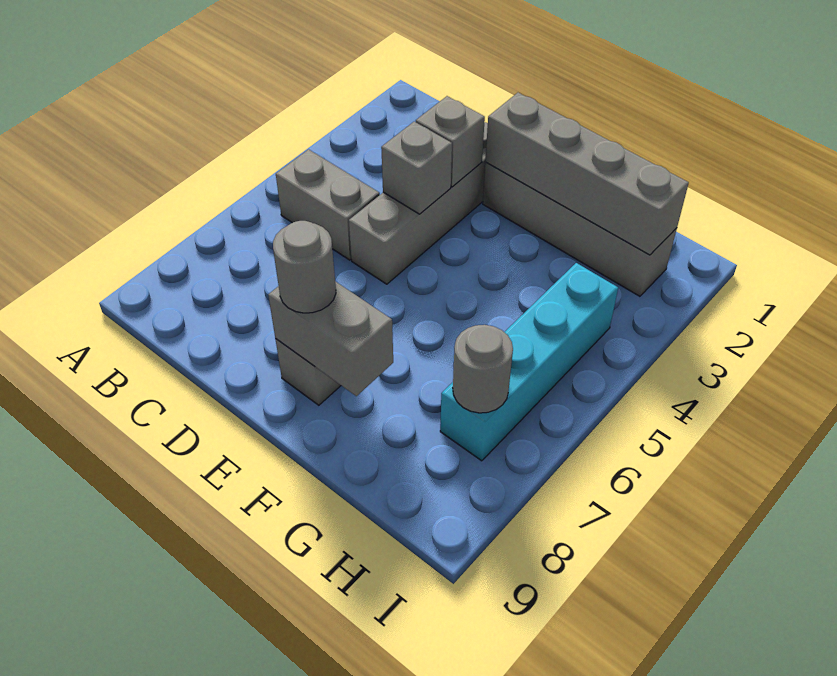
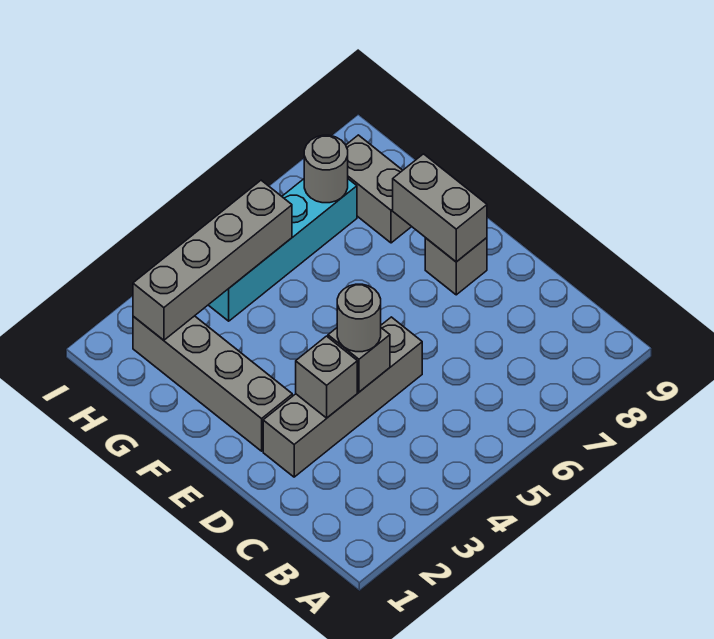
grey 1x2 brick [276,149,380,260] -> grey 1x2 brick moved to [346,135,412,243]
grey 1x4 brick [485,93,689,255] -> grey 1x4 brick turned to [133,180,292,340]
grey 1x1 round brick [273,221,336,313] -> grey 1x1 round brick moved to [337,284,381,352]

